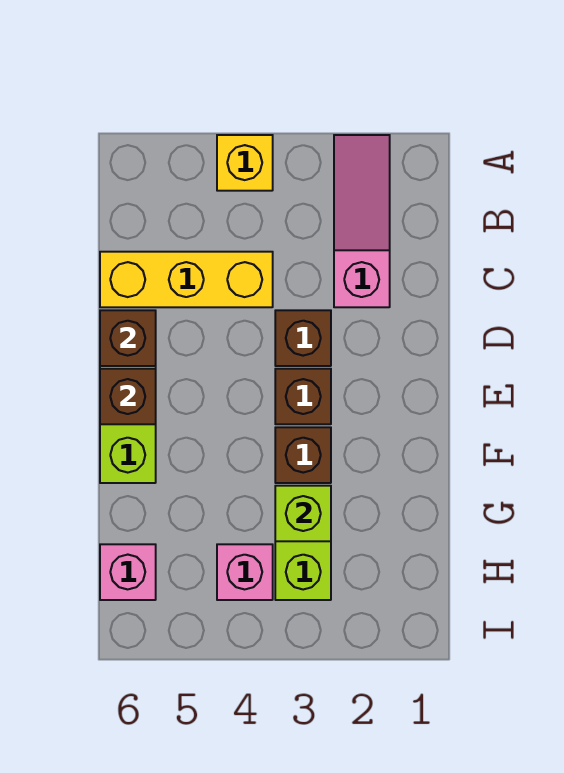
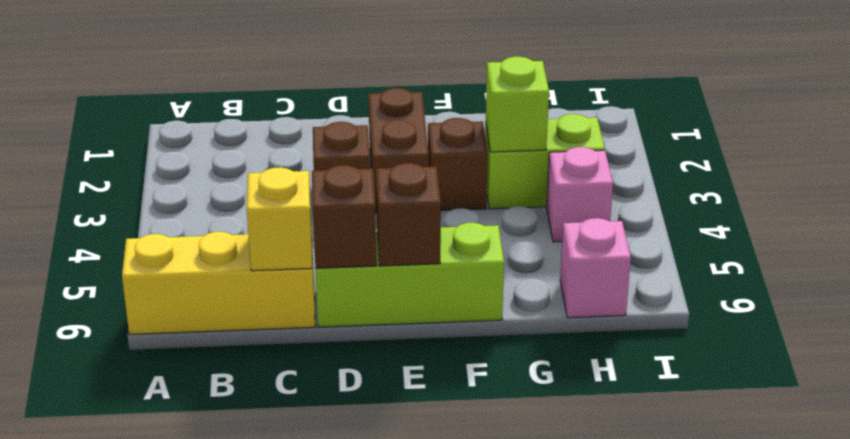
pink 1x3 slope [334,135,390,307] -> none
yellow 1x1 brick [217,135,273,191] -> yellow 1x1 brick moved to [247,167,312,271]
yellow 1x3 brick [100,252,273,307] -> yellow 1x3 brick turned to [122,232,315,334]
brown 1x1 brick [275,369,331,424] -> brown 1x2 brick [369,88,429,213]

